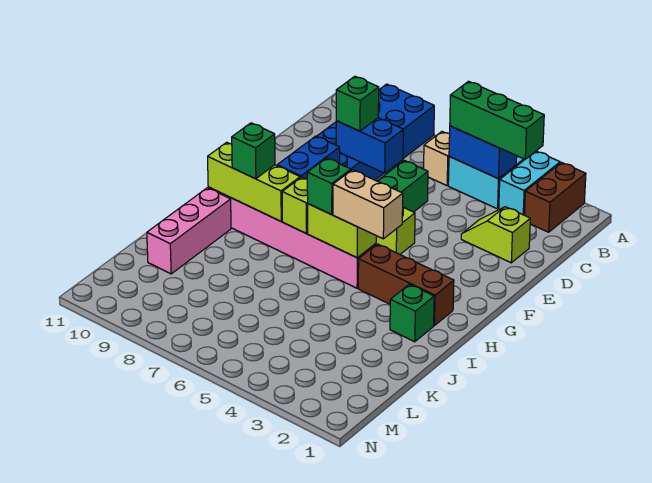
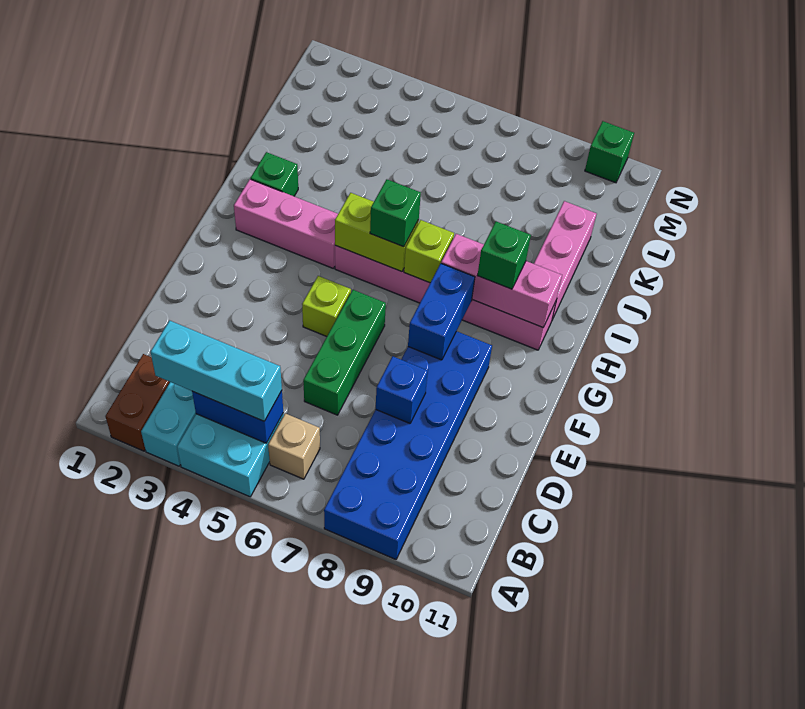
green 1x3 brick [450,81,544,159] -> cyan 1x3 brick [151,320,282,421]
lime 1x2 slope [461,207,530,263] -> none
blue 1x2 brick [336,118,403,173] -> blue 1x1 brick [376,356,428,423]
green 1x1 brick [336,76,379,131] -> green 1x1 brick moved to [585,121,634,183]
brown 1x3 brick [358,244,454,326] -> pink 1x3 brick [234,179,338,268]
tan 1x2 brick [333,170,403,239] -> none
lime 1x3 brick [208,142,300,221] -> pink 1x3 brick [441,234,562,327]

